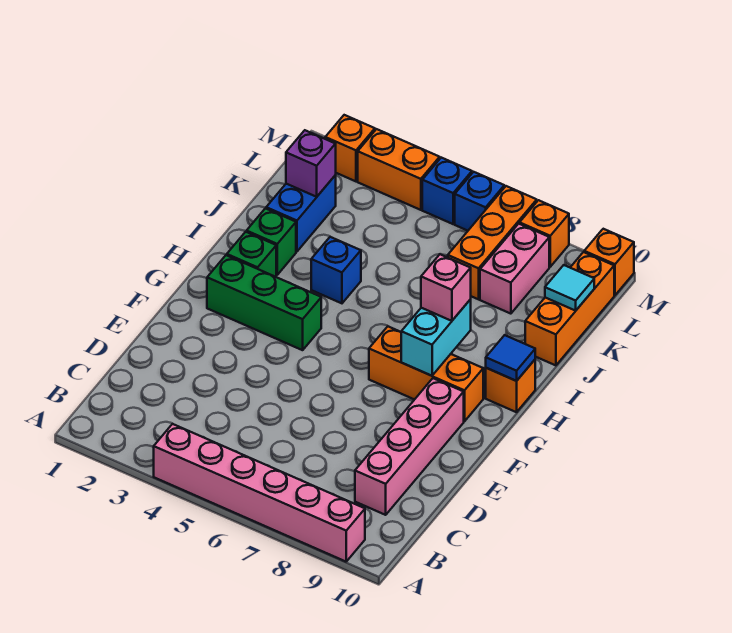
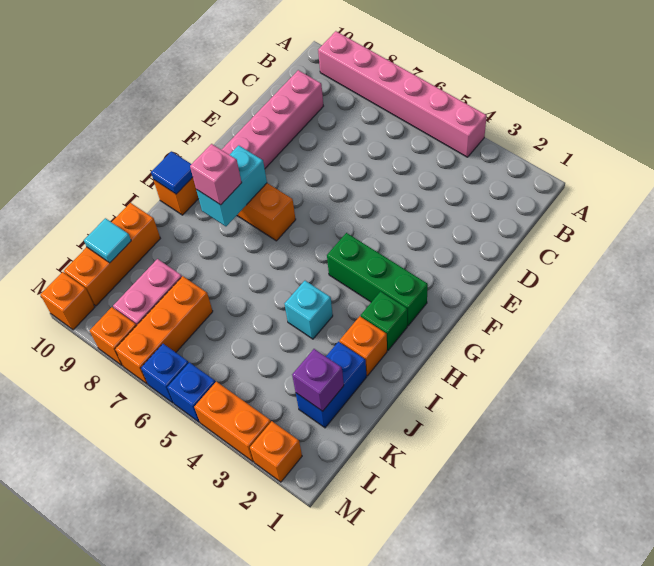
green 1x1 brick [247,208,296,275] -> orange 1x1 brick [340,316,387,376]
blue 1x1 brick [311,237,361,303] -> cyan 1x1 brick [285,281,333,339]

